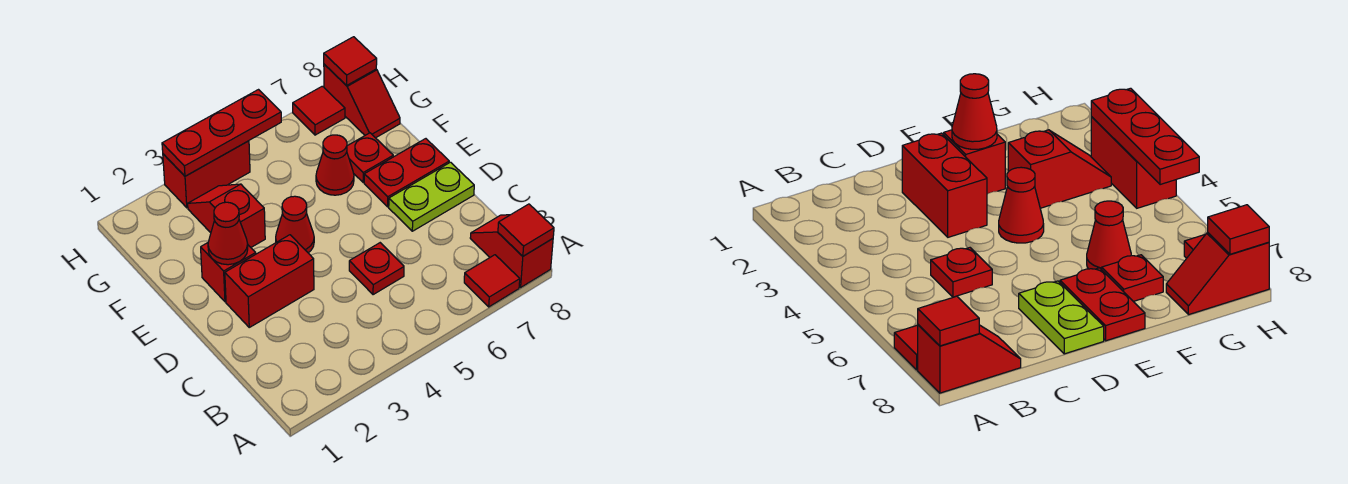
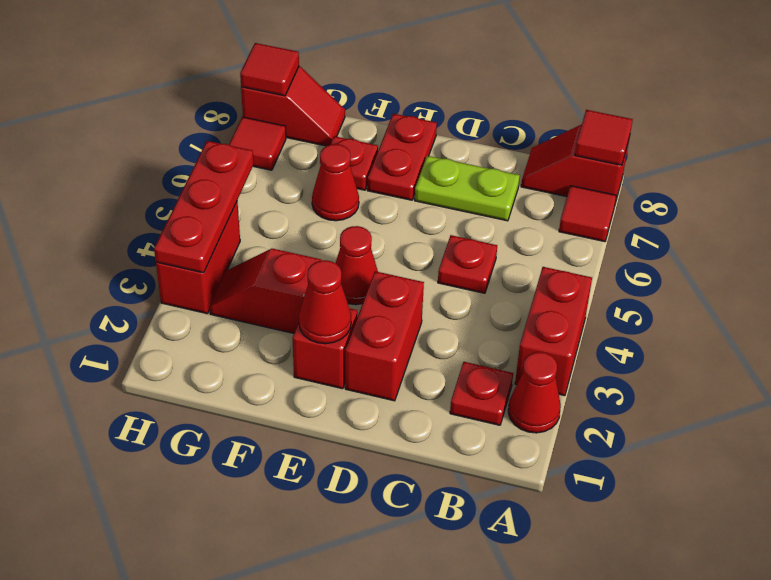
none -> red 1x1 cone [508,352,561,433]
none -> red 1x2 brick [515,267,592,396]
none -> red 1x1 plate [450,362,513,425]
lime 1x2 plate [389,162,474,231] -> lime 1x2 plate turned to [415,156,520,221]

